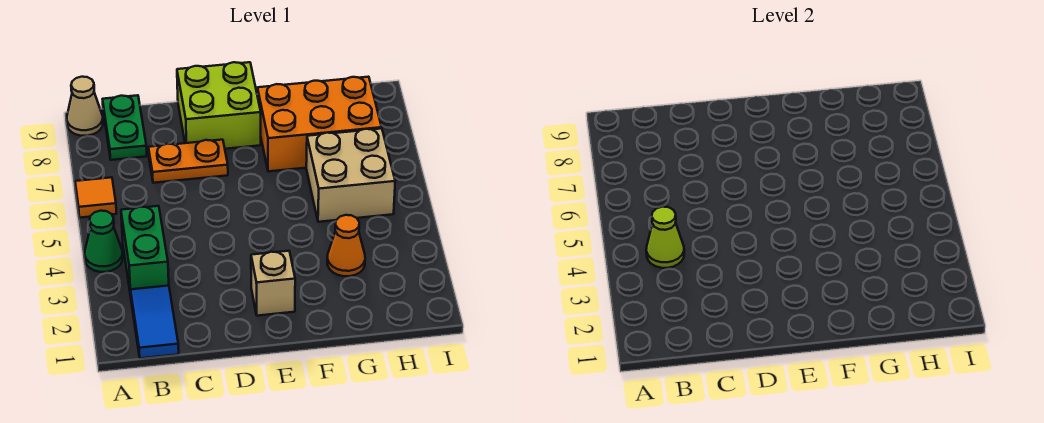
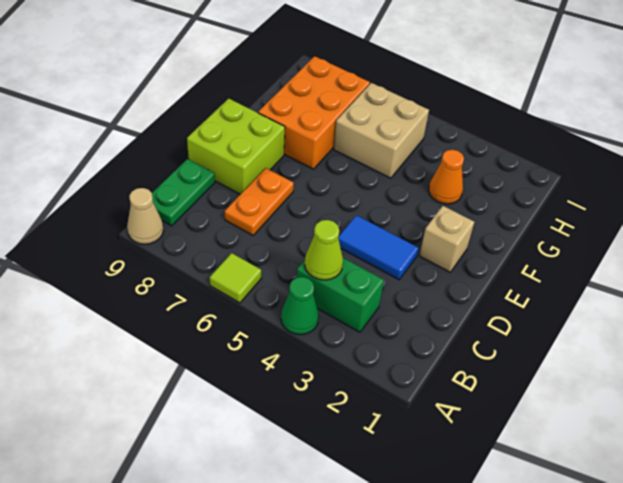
orange 1x1 tile [75,177,117,218] -> lime 1x1 tile [210,253,261,303]
blue 1x2 tile [131,286,179,358] -> blue 1x2 tile moved to [338,215,419,280]
green 1x2 plate [103,95,147,160] -> green 1x2 plate turned to [152,159,215,226]

